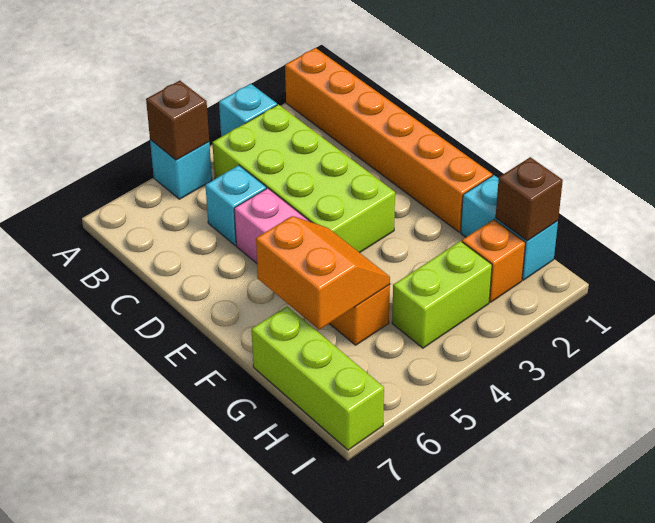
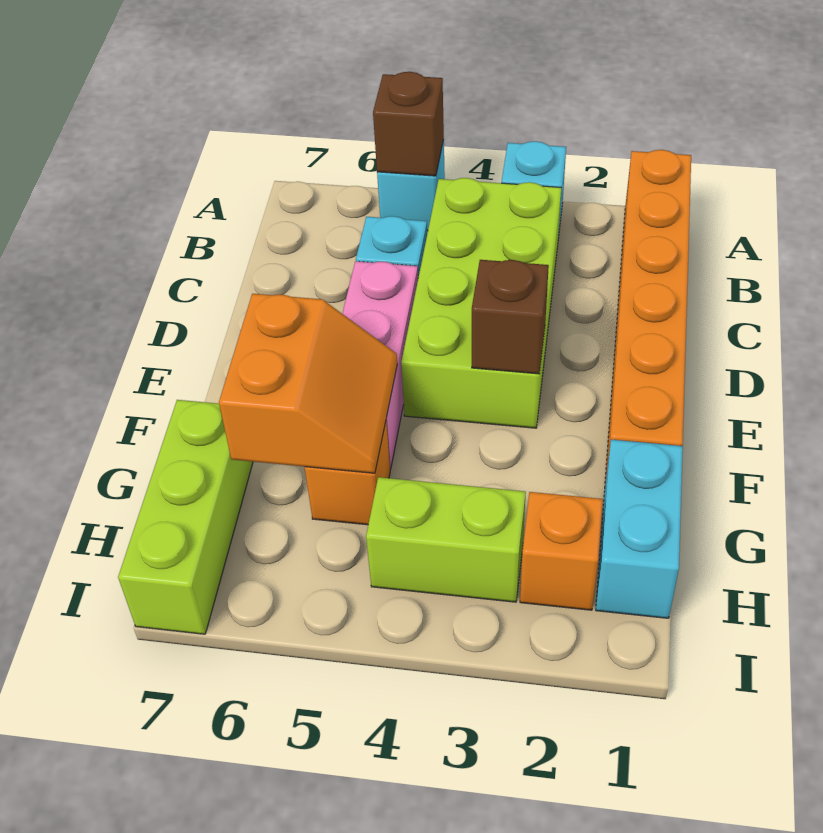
brown 1x1 brick [495,157,563,241] -> brown 1x1 brick moved to [472,260,549,374]

